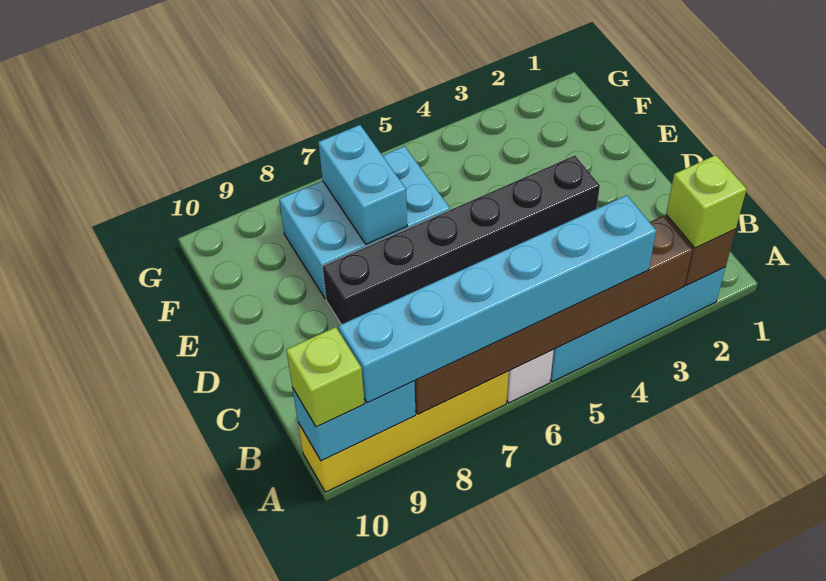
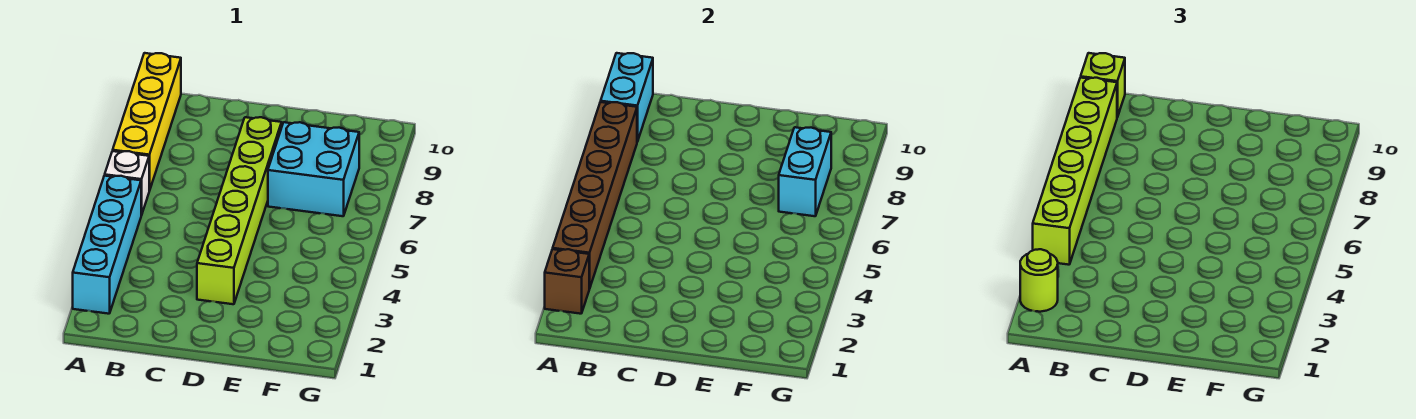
lime 1x1 brick [666,155,747,248] -> lime 1x1 round brick [1020,249,1058,312]
cyan 1x6 brick [339,195,656,403] -> lime 1x6 brick [1033,78,1117,265]
black 1x6 brick [322,156,600,324] -> lime 1x6 brick [197,117,282,304]
cyan 2x3 brick [279,146,450,299] -> cyan 2x2 brick [268,122,359,216]
cyan 1x2 brick [318,125,407,244] -> cyan 1x2 brick turned to [779,127,831,216]

